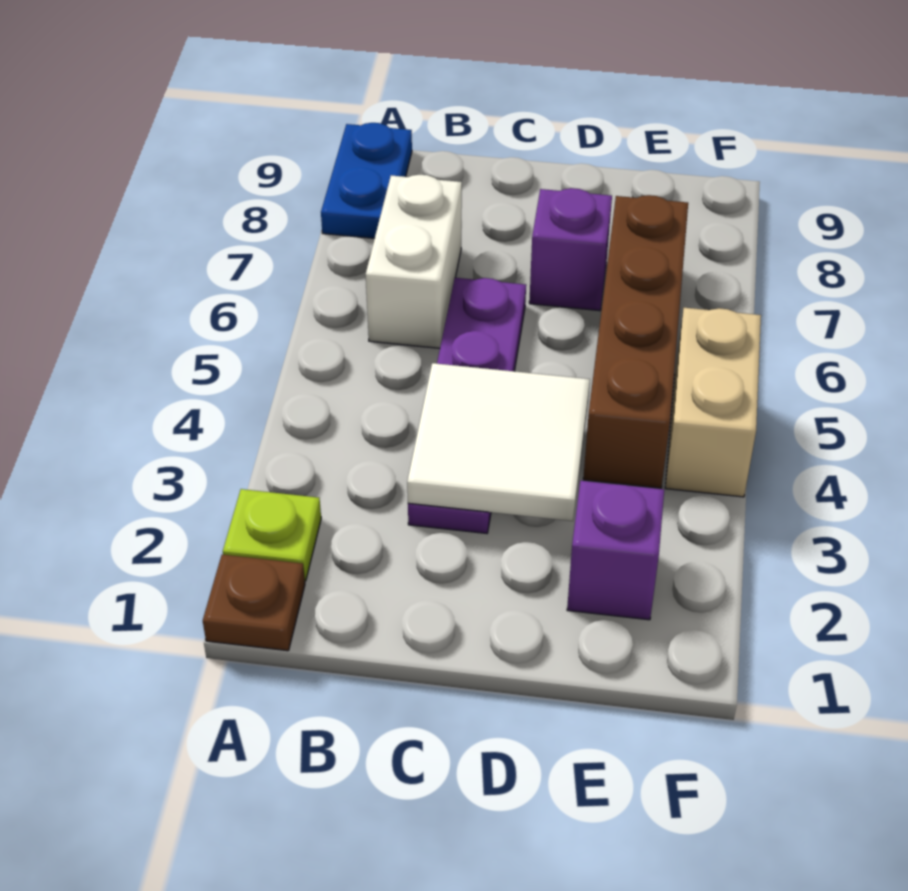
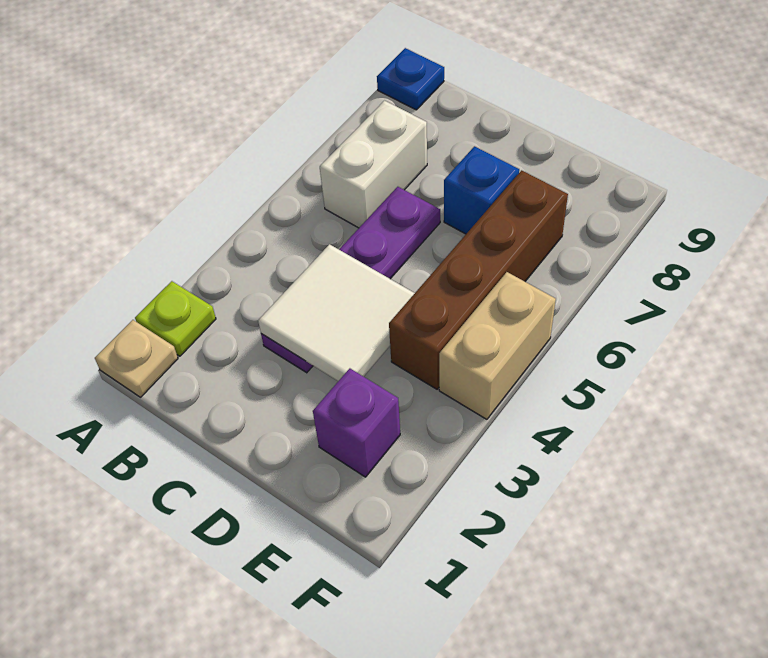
brown 1x1 plate [203,555,305,651] -> tan 1x1 plate [95,320,178,397]
blue 1x2 plate [321,123,412,238] -> blue 1x1 plate [377,48,444,110]
purple 1x1 brick [529,188,612,311] -> blue 1x1 brick [444,146,519,234]

